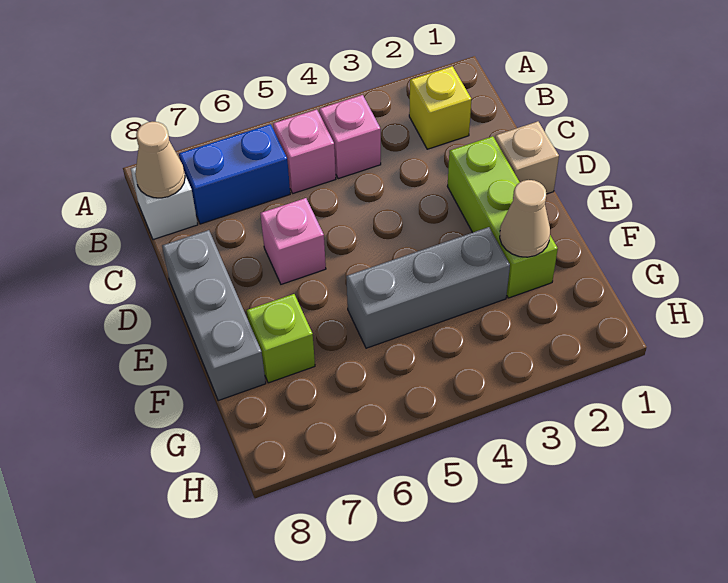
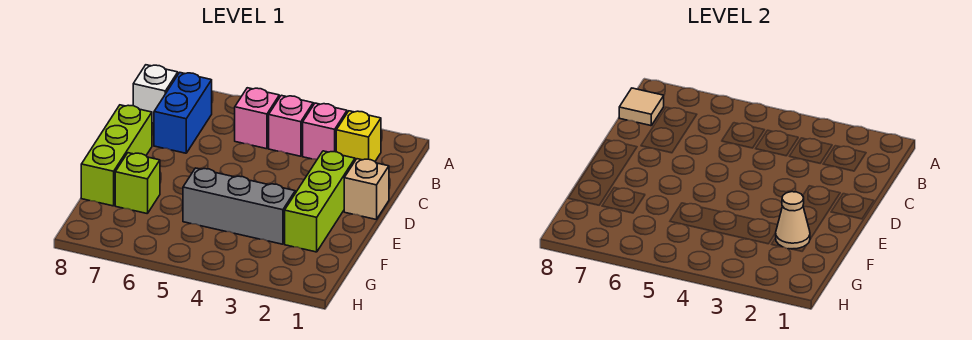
blue 1x2 brick [179,124,290,224] -> blue 1x2 brick turned to [154,72,212,153]
tan 1x1 cone [135,122,185,198] -> tan 1x1 tile [619,88,664,126]
pink 1x1 brick [260,198,326,284] -> pink 1x1 brick moved to [303,103,347,159]
grey 1x3 brick [162,230,266,401] -> lime 1x3 brick [81,105,152,206]

